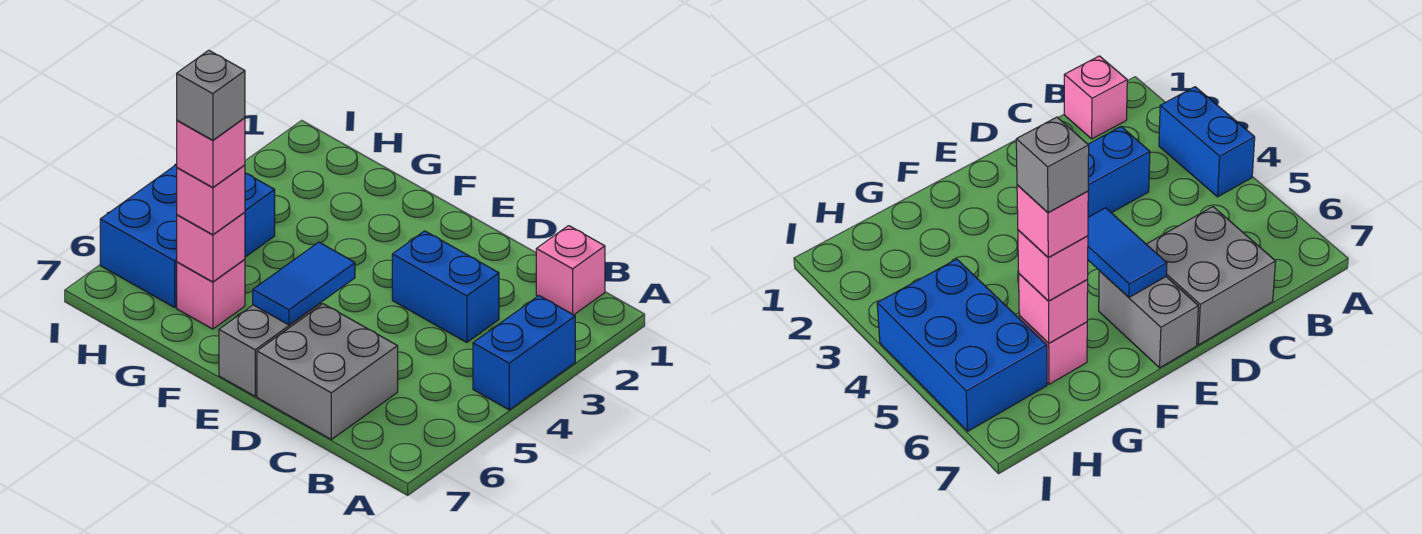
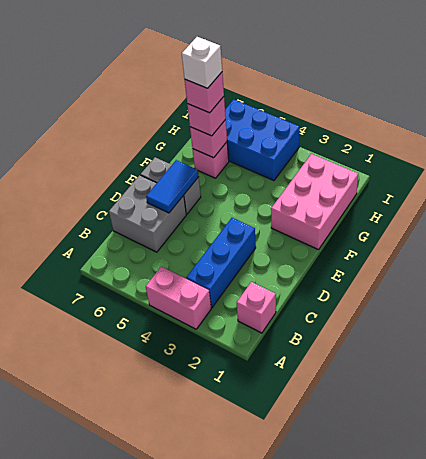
blue 1x2 brick [473,296,575,410] -> pink 1x2 brick [146,266,211,329]
blue 1x2 brick [392,231,499,342] -> blue 1x3 brick [186,218,256,308]
blue 1x2 tile [253,242,355,325] -> blue 1x2 tile turned to [146,160,199,213]
none -> pink 2x3 brick [271,154,358,250]
grey 1x1 brick [177,50,245,140] -> white 1x1 brick [182,37,222,88]

